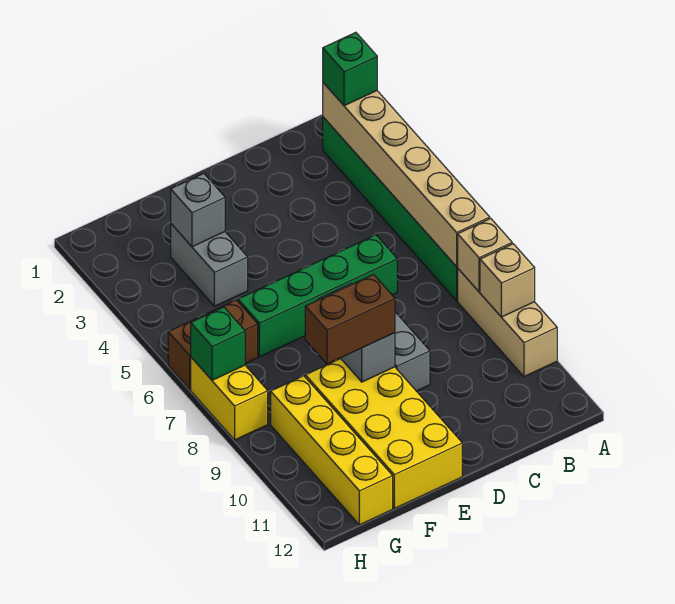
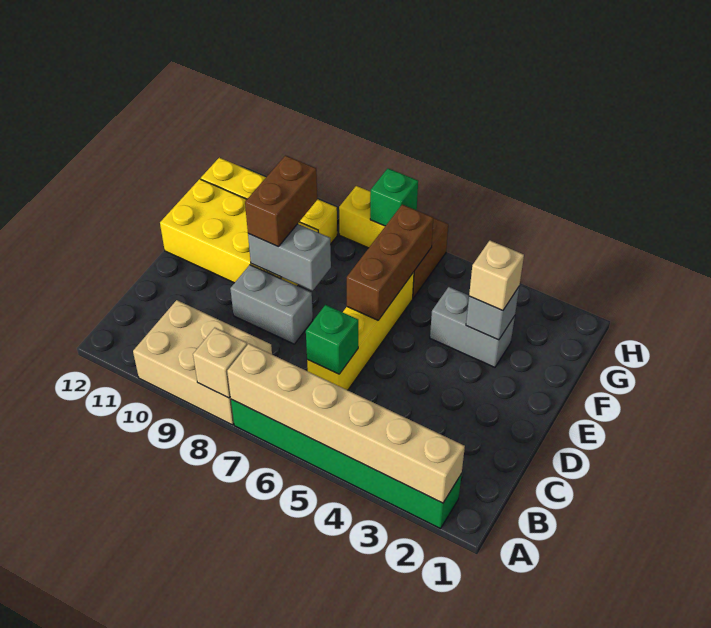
green 1x1 brick [323,32,377,106] -> green 1x1 brick moved to [306,305,358,374]
tan 1x3 brick [458,269,557,377] -> tan 2x3 brick [133,300,272,425]
tan 1x1 brick [480,244,535,317] -> tan 1x1 brick moved to [469,241,524,311]
green 1x4 brick [238,235,397,357] -> yellow 1x4 brick [307,272,414,390]
none -> brown 1x3 brick [347,205,433,320]

